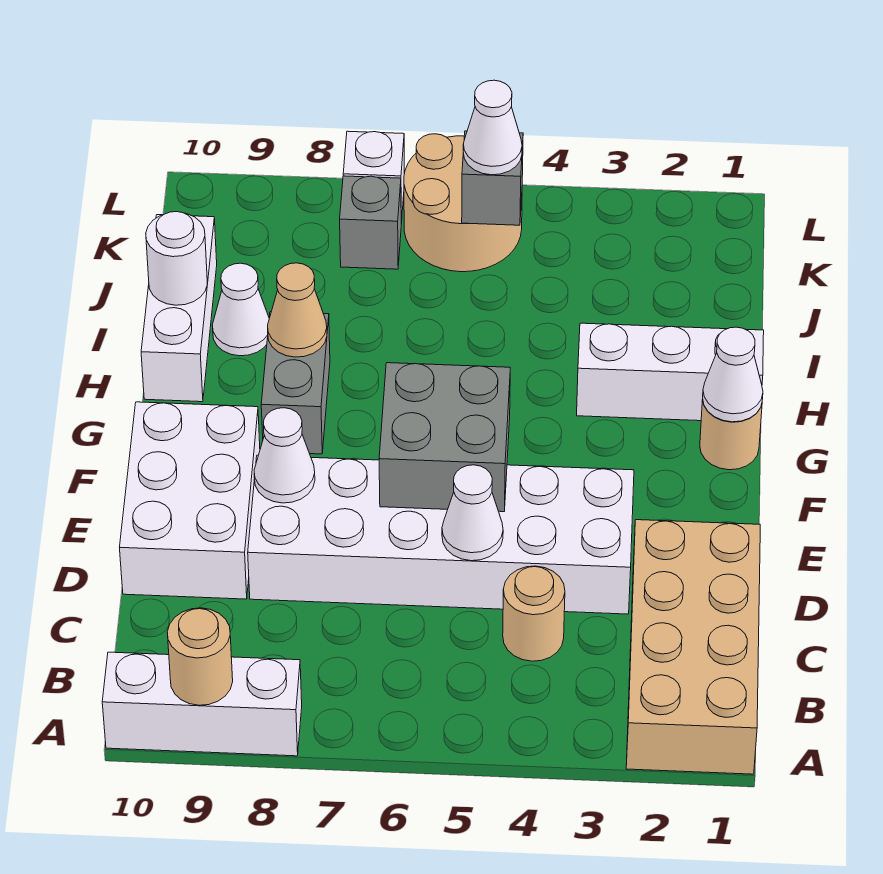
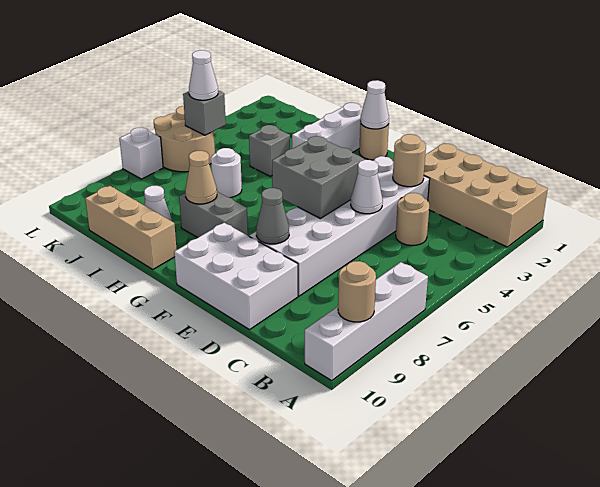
white 1x3 brick [102,652,302,756] -> white 1x4 brick [305,262,428,381]
none -> tan 1x1 round brick [393,134,426,187]
white 1x1 cone [254,408,315,503] -> grey 1x1 cone [256,188,289,244]
white 1x3 brick [141,215,217,402] -> tan 1x3 brick [85,186,177,270]
white 1x1 round brick [146,212,207,305] -> white 1x1 round brick moved to [211,148,242,198]
grey 1x1 brick [340,176,401,269] -> grey 1x1 brick moved to [249,125,290,176]

